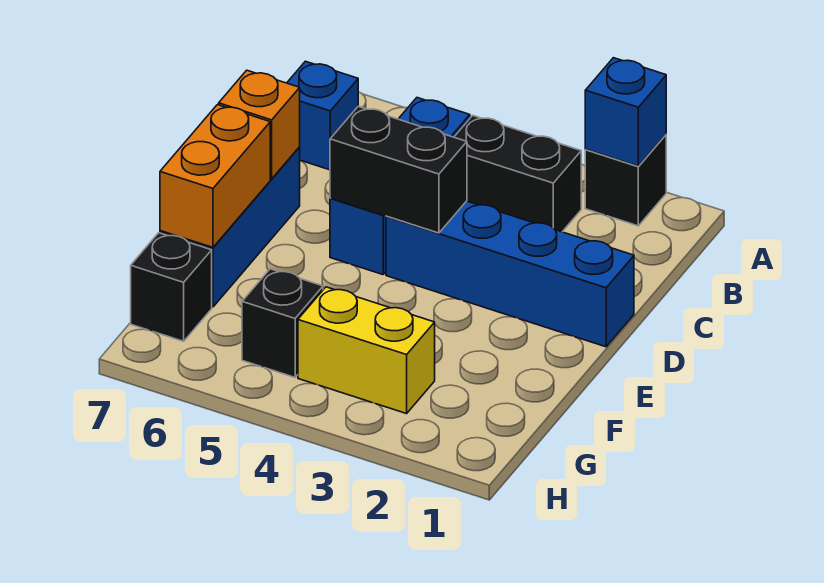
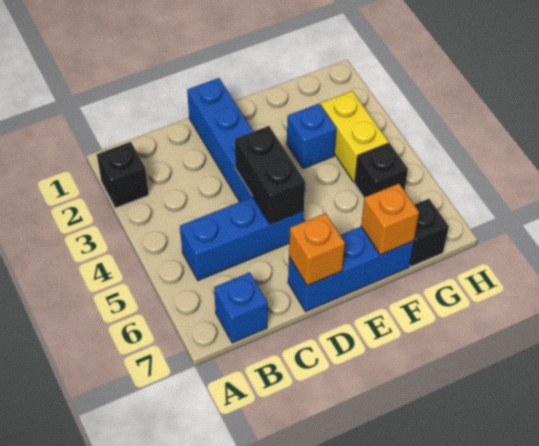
blue 1x1 brick [585,58,666,166] -> blue 1x1 brick moved to [287,104,336,168]
black 1x2 brick [454,116,581,232] -> none
orange 1x2 brick [160,105,270,247] -> orange 1x1 brick [361,184,419,255]

